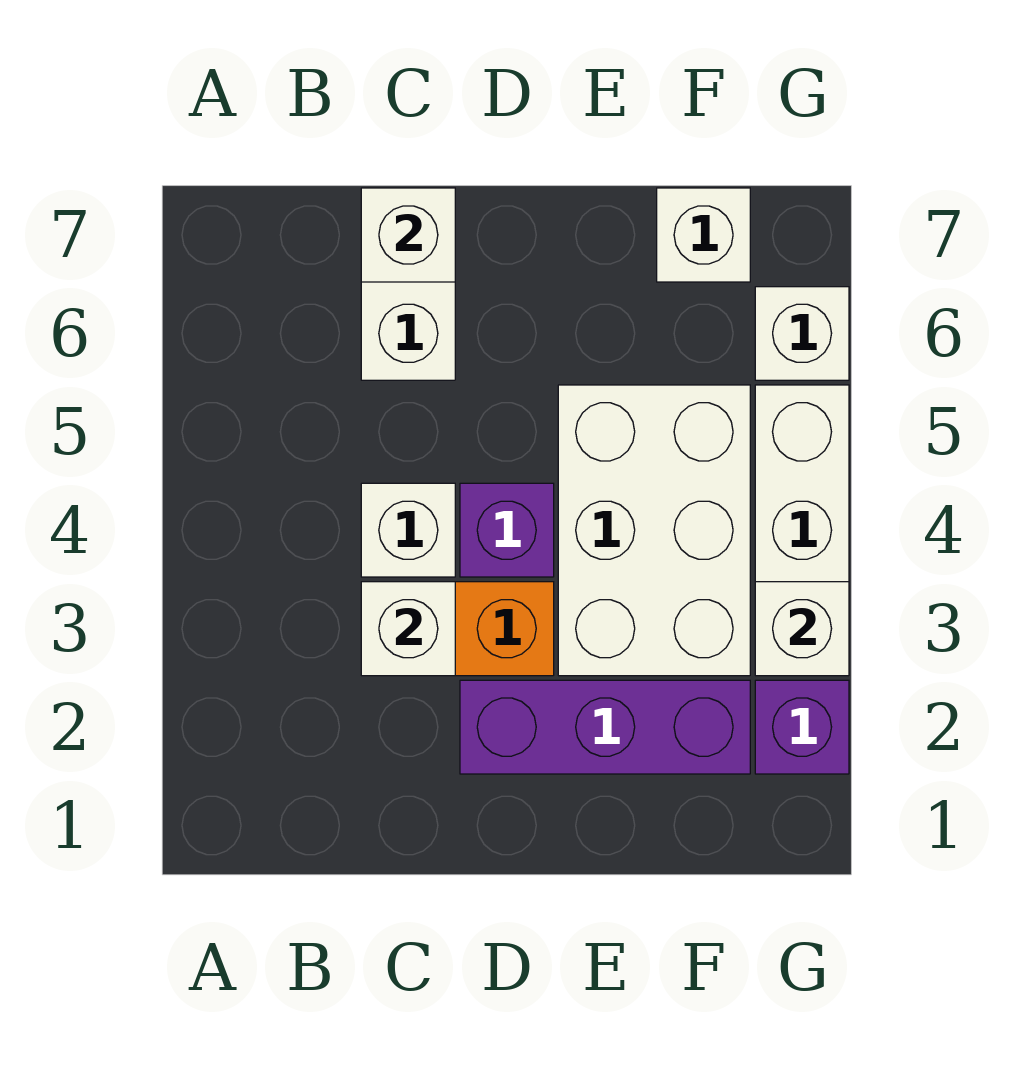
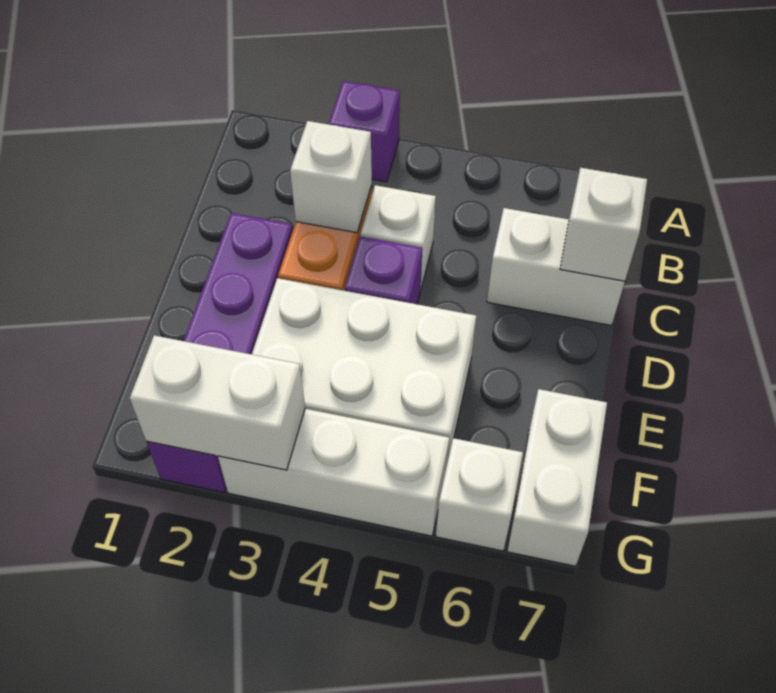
none -> purple 1x1 brick [329,81,400,182]
white 1x1 brick [657,188,750,282] -> white 1x2 brick [507,389,607,566]
white 1x1 brick [755,582,849,676] -> white 1x2 brick [130,335,305,470]

